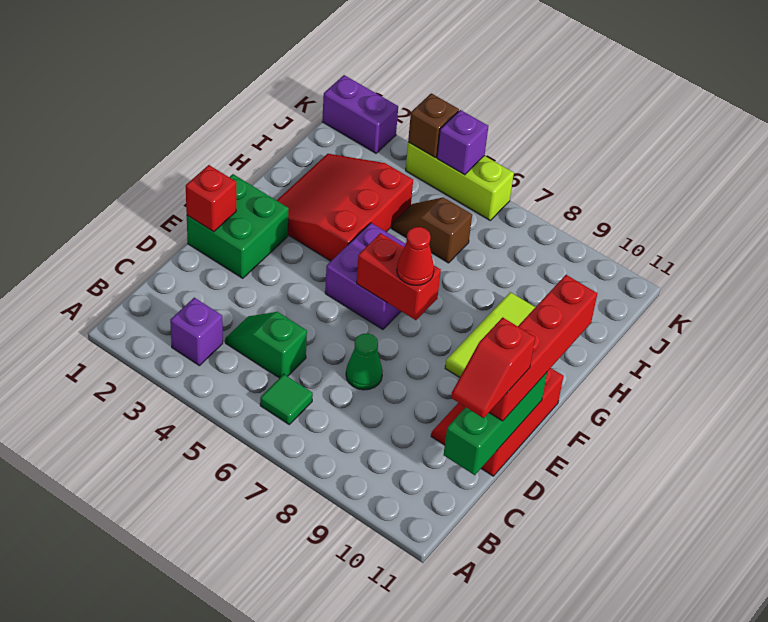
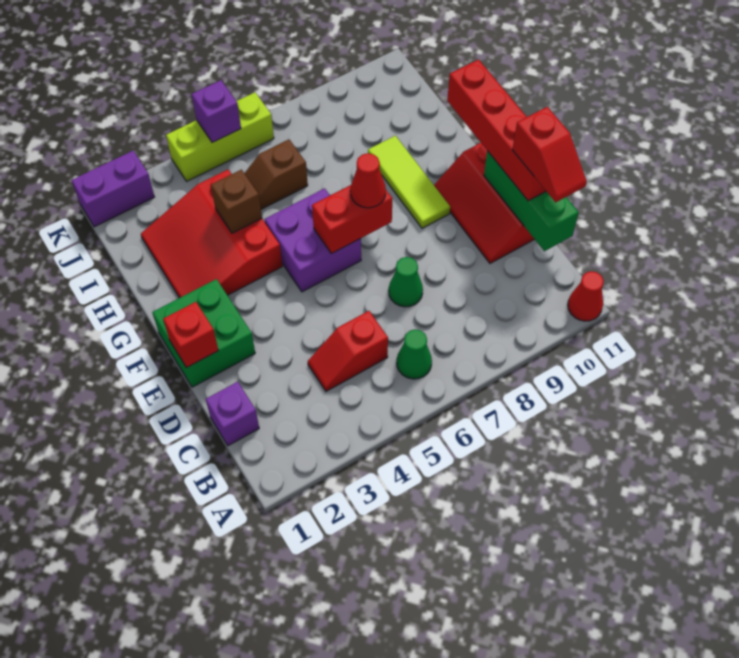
none -> red 1x1 cone [568,271,604,321]
purple 1x1 brick [170,298,223,366] -> purple 1x1 brick moved to [206,382,259,446]
green 1x1 tile [260,374,313,424] -> green 1x1 cone [397,329,432,379]
green 1x2 slope [225,312,307,378] -> red 1x2 slope [308,311,388,391]
brown 1x1 brick [408,93,459,158] -> brown 1x1 brick moved to [211,170,262,233]

